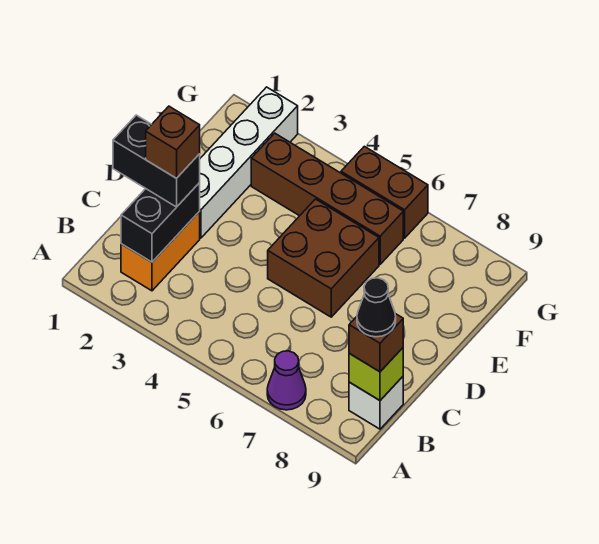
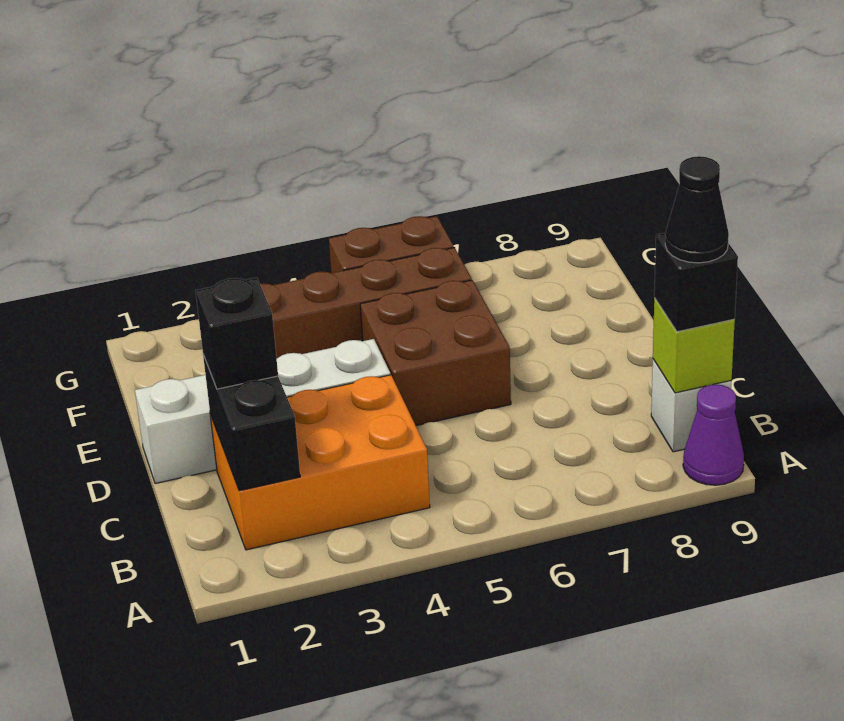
purple 1x1 cone [267,351,306,410] -> purple 1x1 cone moved to [683,384,744,485]
orange 1x2 brick [121,211,200,291] -> orange 2x3 brick [210,375,430,550]
brown 1x1 brick [349,314,403,372] -> black 1x1 brick [654,233,738,332]
black 1x2 brick [113,115,200,207] -> black 1x1 brick [195,278,278,389]
brown 1x1 brick [146,106,200,178] -> none
white 1x4 brick [199,87,298,238] -> white 1x4 brick turned to [135,339,391,484]

